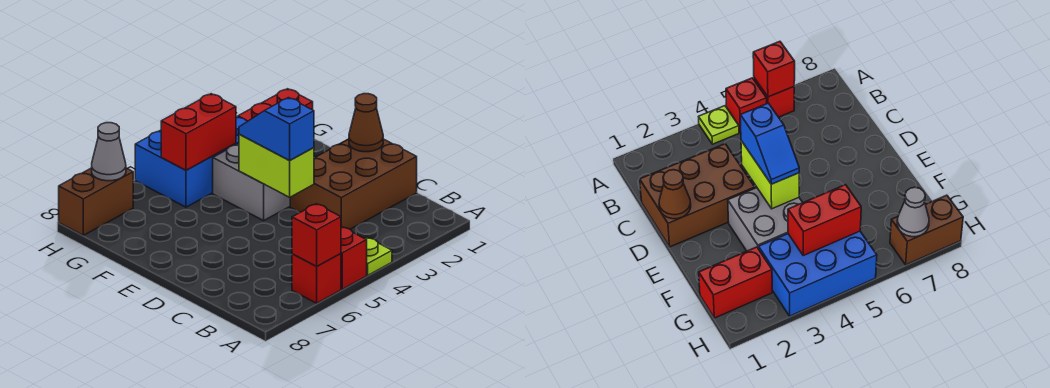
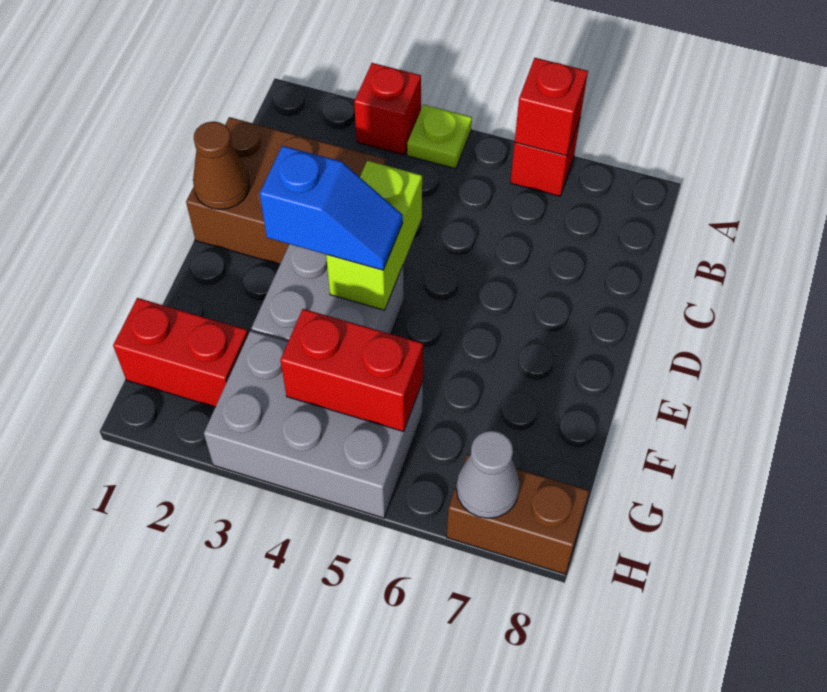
red 1x1 brick [341,227,367,289] -> red 1x1 brick moved to [354,63,421,155]
blue 1x2 slope [239,98,314,161] -> blue 1x2 slope turned to [260,146,403,270]
blue 2x3 brick [135,116,247,207] -> grey 2x3 brick [204,331,423,518]

